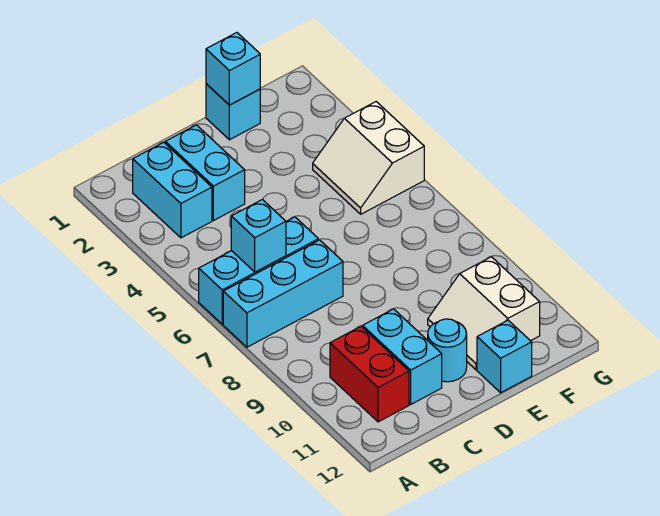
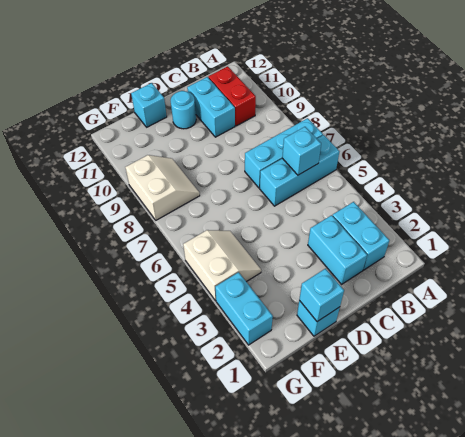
white 2x2 slope [428,257,540,370] -> white 2x2 slope moved to [125,155,200,220]
none -> cyan 1x2 brick [215,272,273,345]

